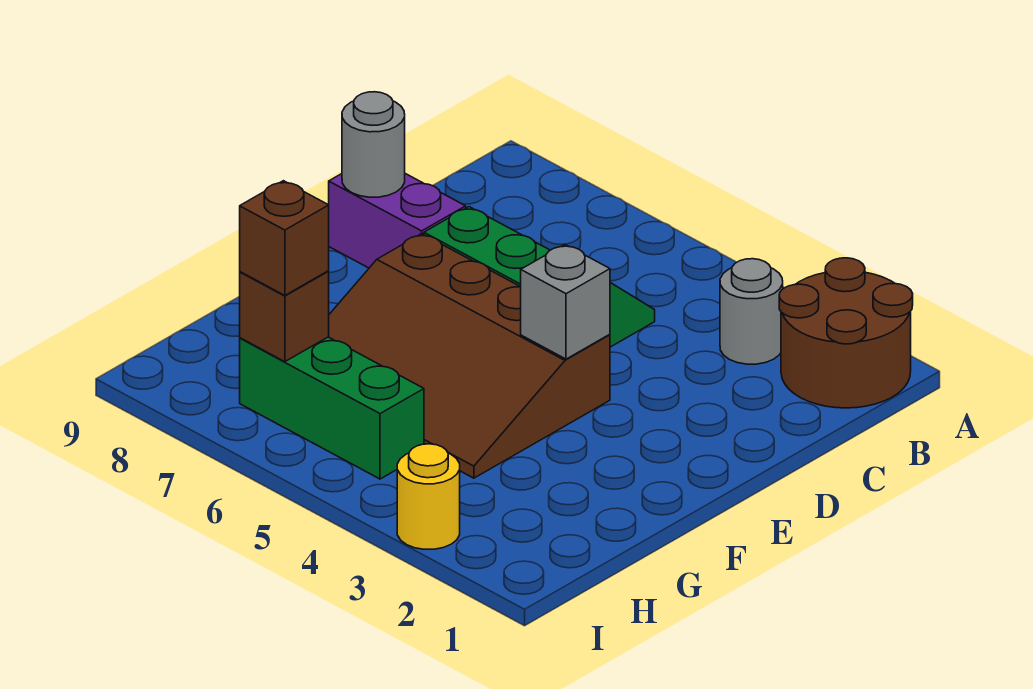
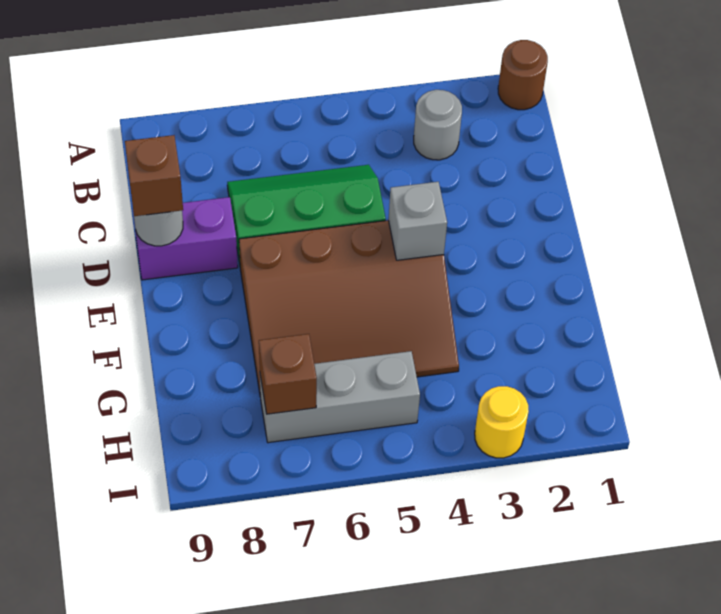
brown 2x2 round brick [779,258,913,408] -> brown 1x1 round brick [498,40,548,110]
green 1x3 brick [240,337,424,479] -> grey 1x3 brick [260,351,420,443]
brown 1x1 brick [240,181,329,295] -> brown 1x1 brick moved to [125,135,183,216]

